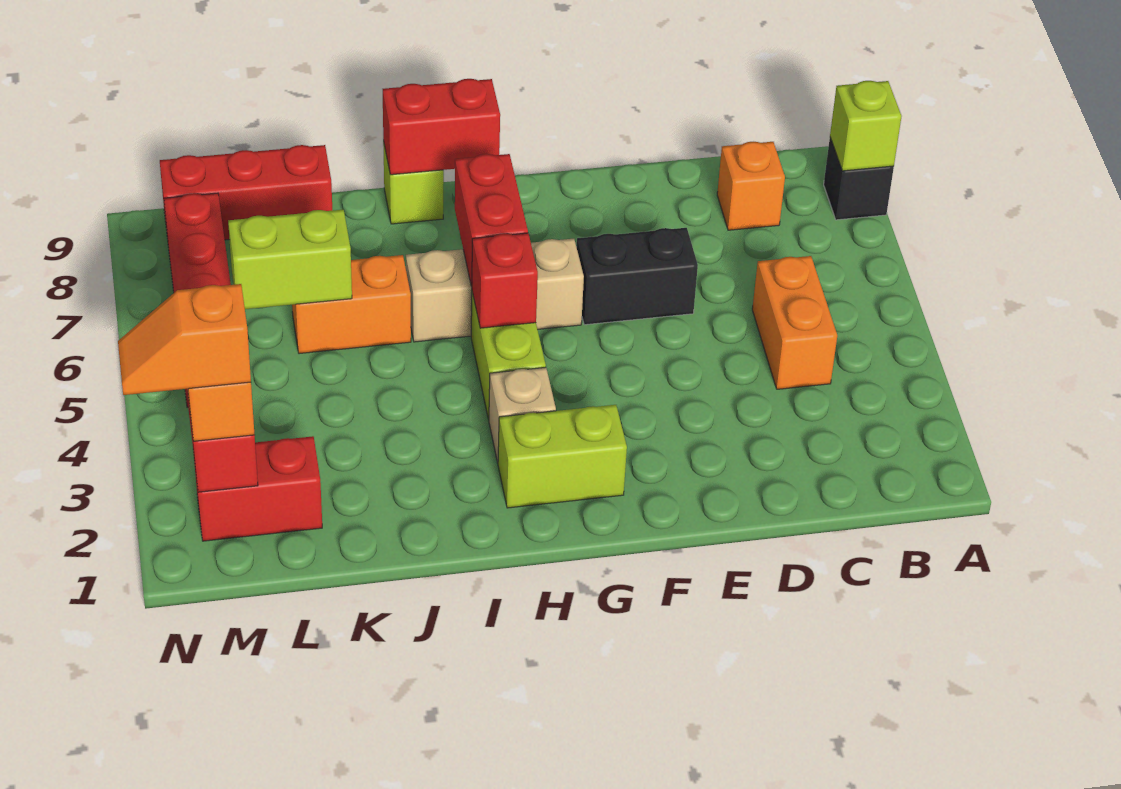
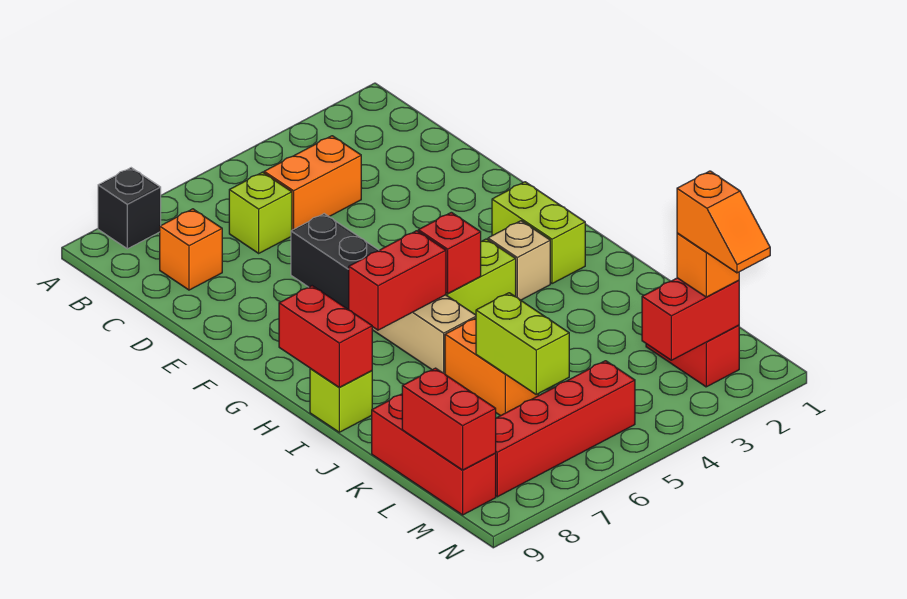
lime 1x1 brick [830,81,902,171] -> lime 1x1 brick moved to [229,172,292,253]
none -> red 1x2 brick [402,368,496,470]

